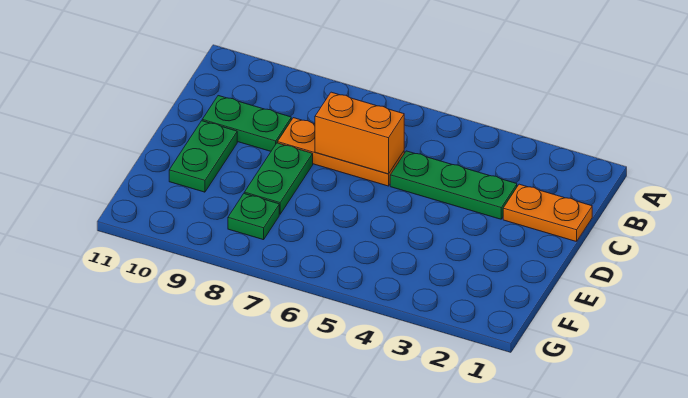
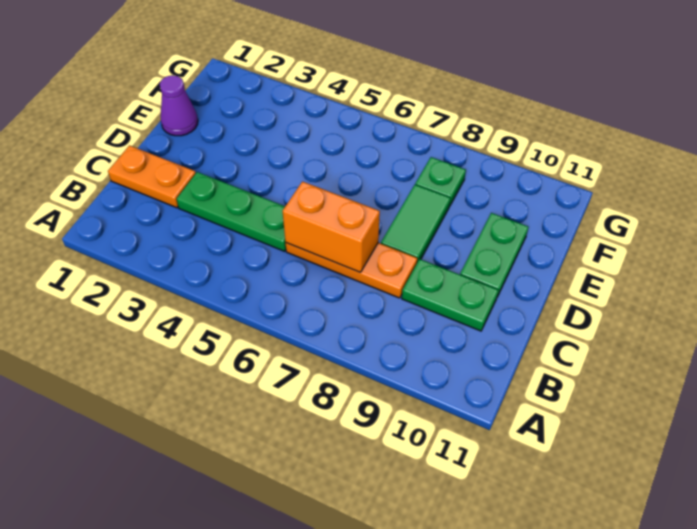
green 1x2 plate [244,143,313,214] -> green 1x2 tile [381,185,450,262]
none -> purple 1x1 cone [160,75,198,136]

